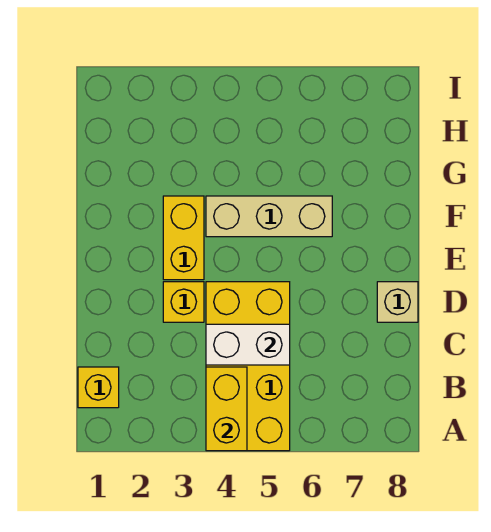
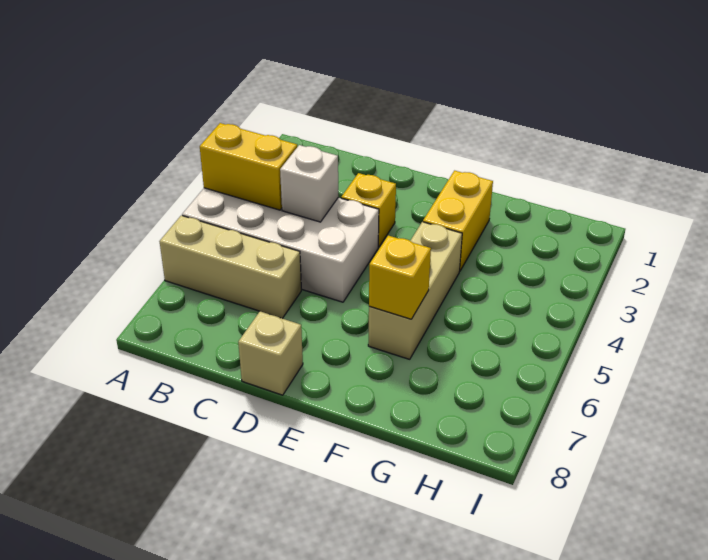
yellow 2x4 brick [206,282,290,451] -> white 2x4 brick [182,188,379,302]
none -> tan 1x3 brick [159,215,301,318]
yellow 1x1 brick [78,367,119,408] -> yellow 1x1 brick moved to [369,236,431,319]
white 1x2 brick [206,324,290,365] -> white 1x1 brick [280,145,338,222]
yellow 1x2 brick [163,196,204,280] -> yellow 1x2 brick turned to [423,171,493,270]

